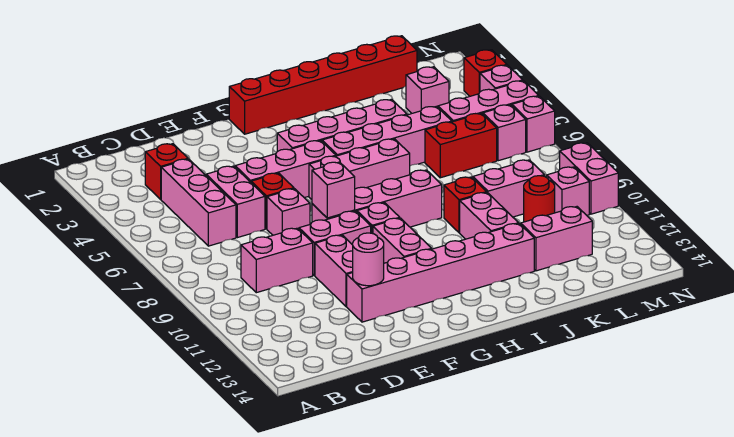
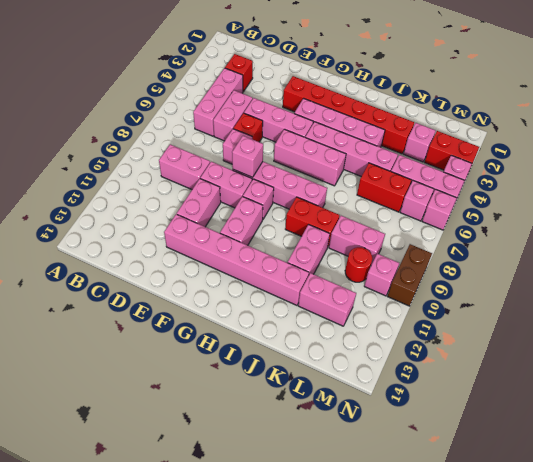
pink 1x1 round brick [353,233,384,286] -> none
red 1x6 brick [229,36,417,134] -> red 1x6 brick moved to [283,76,414,154]
red 1x1 brick [444,177,487,233] -> red 1x2 brick [285,197,340,246]
red 1x1 brick [464,50,507,96] -> red 1x2 brick [425,131,479,171]
pink 1x2 brick [560,143,618,214] -> brown 1x2 brick [387,244,432,306]

